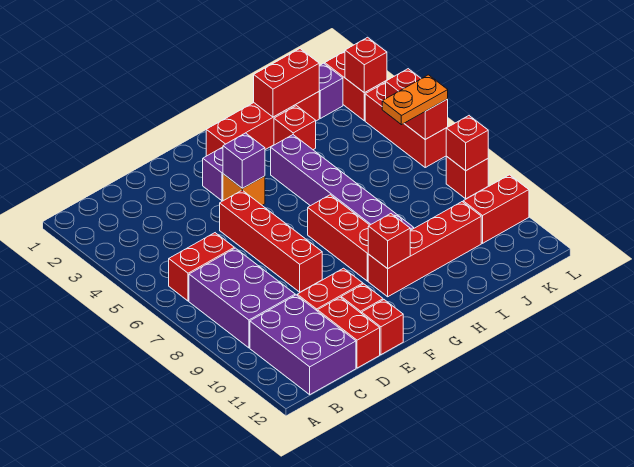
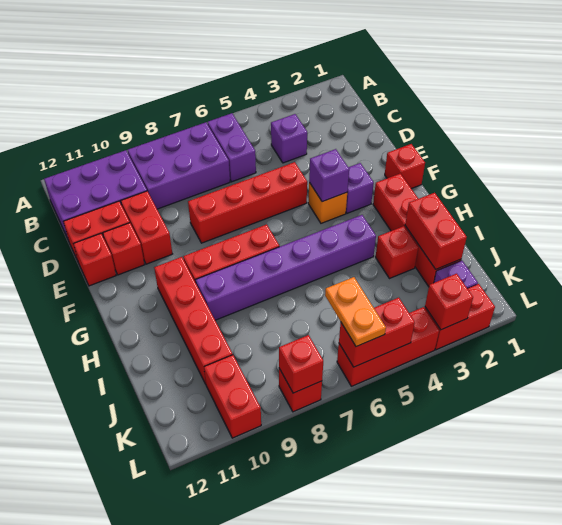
red 1x2 brick [169,233,234,301] -> purple 1x2 brick [208,113,256,182]
none -> purple 1x1 brick [271,114,307,163]
red 1x1 brick [368,214,410,269] -> red 1x1 brick moved to [385,144,425,189]

